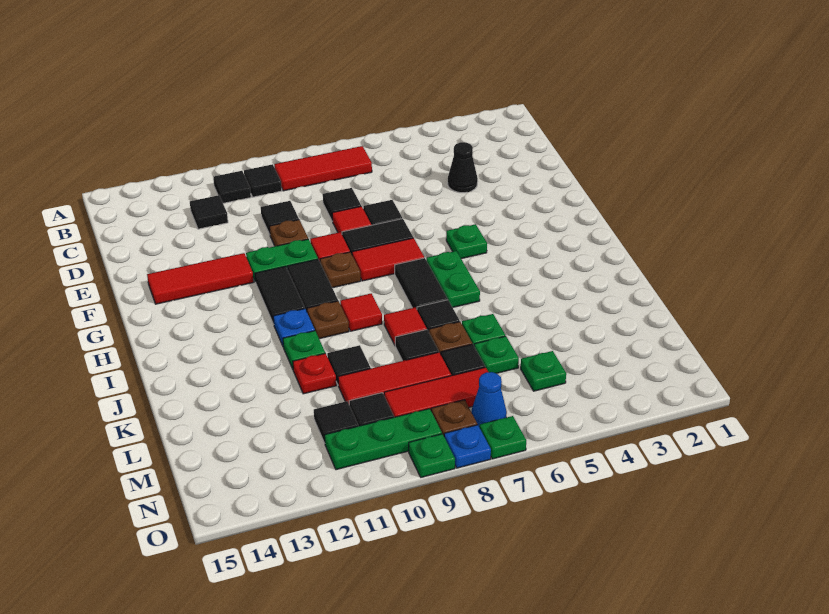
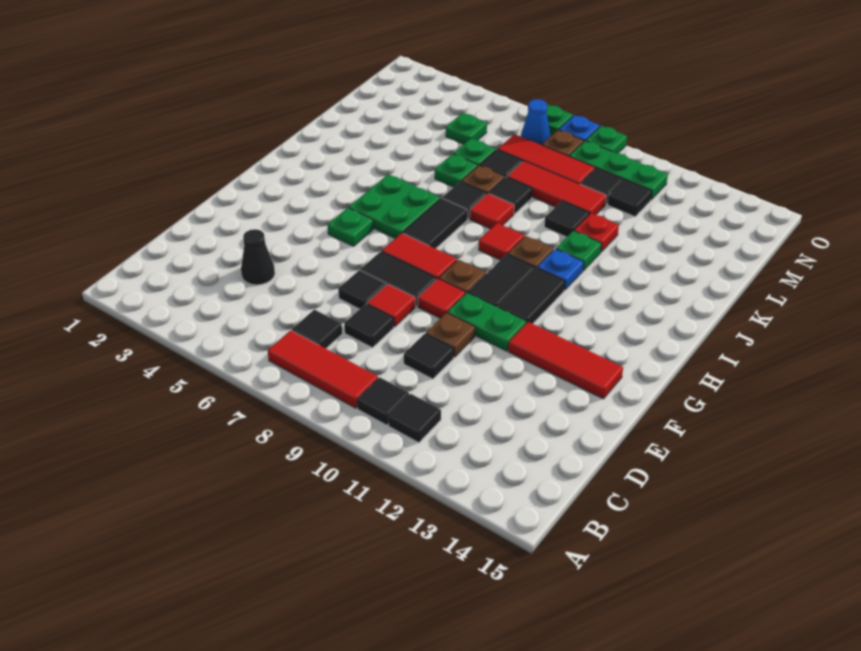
black 1x1 tile [190,195,228,229] -> black 1x1 tile moved to [292,310,342,349]
green 1x2 plate [426,251,480,307] -> green 2x2 plate [349,174,440,238]

